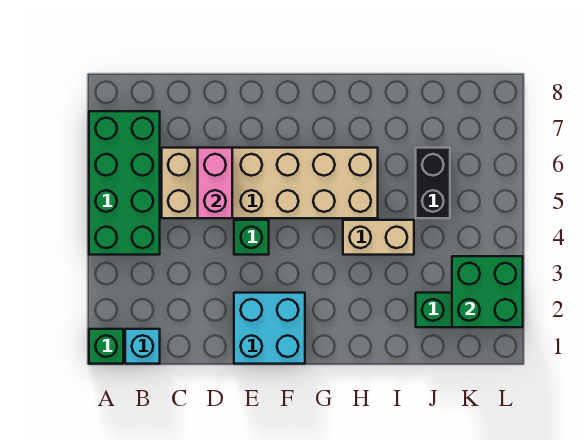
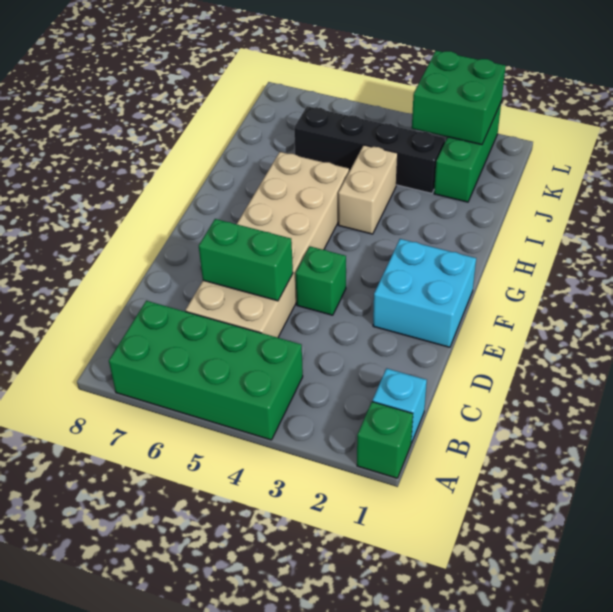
pink 1x2 brick [198,148,232,218] -> green 1x2 brick [199,219,293,301]
black 1x2 brick [416,148,450,218] -> black 1x4 brick [294,106,445,193]

